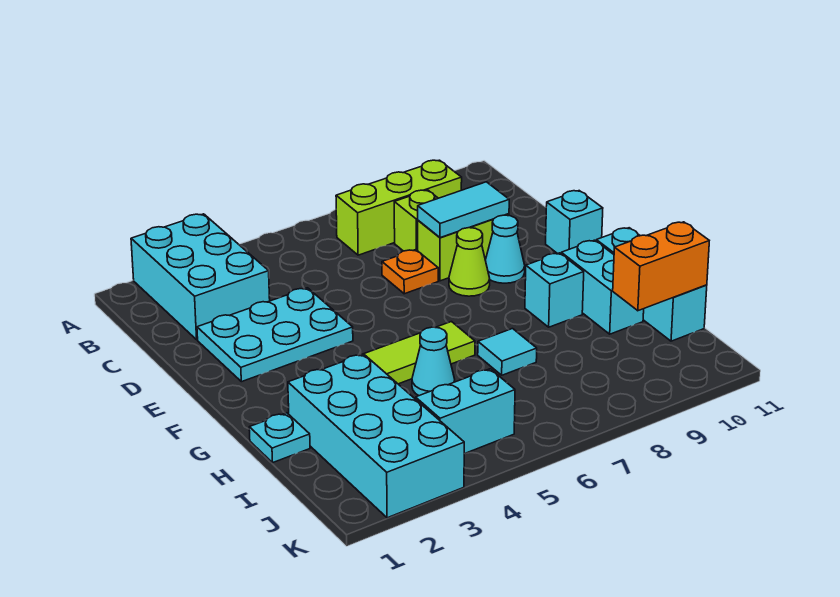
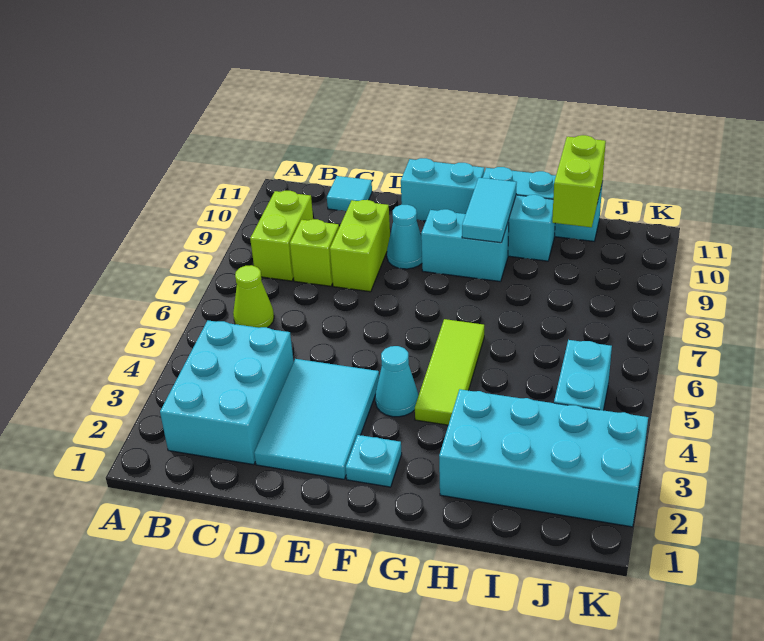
cyan 2x3 brick [131,214,270,340] -> cyan 2x3 brick turned to [160,320,294,465]
lime 1x3 brick [336,160,462,255] -> lime 1x2 brick [250,191,313,281]
cyan 2x3 plate [197,288,353,382] -> cyan 2x3 tile [254,359,379,479]
orange 1x1 plate [382,250,438,294] -> none
cyan 1x2 tile [418,182,509,238] -> cyan 1x2 tile moved to [462,178,516,243]
lime 1x1 cone [449,228,490,296] -> lime 1x1 cone moved to [233,265,274,328]
cyan 1x1 brick [546,191,603,254] -> cyan 1x2 brick [401,158,484,221]
cyan 1x1 brick [525,253,584,327] -> cyan 1x2 brick [421,209,509,282]
cyan 1x1 plate [249,413,310,462] -> cyan 1x1 plate moved to [346,435,402,487]
cyan 1x1 cone [412,327,455,396] -> cyan 1x1 cone moved to [375,346,418,417]
cyan 1x1 tile [478,329,537,375] -> cyan 1x1 tile moved to [327,176,372,211]
orange 1x2 brick [613,222,709,311] -> lime 1x2 brick [552,135,606,227]

